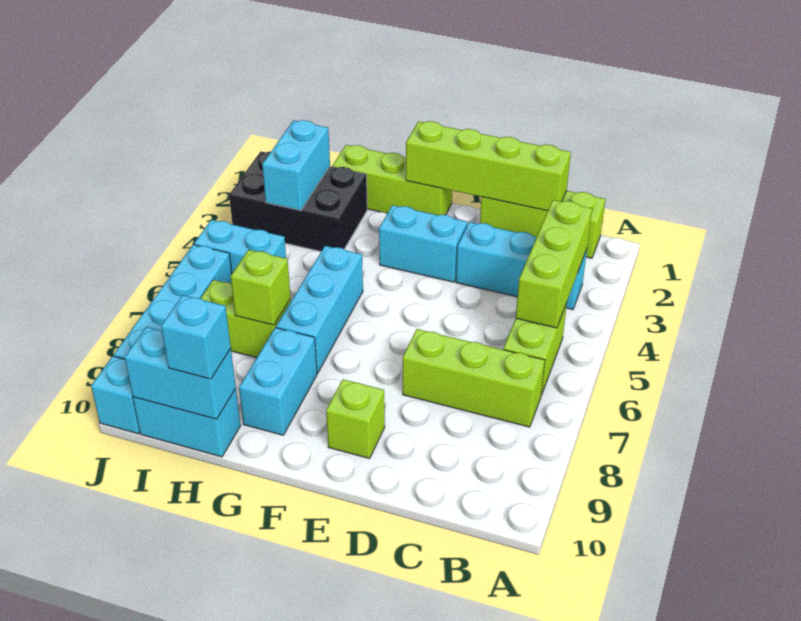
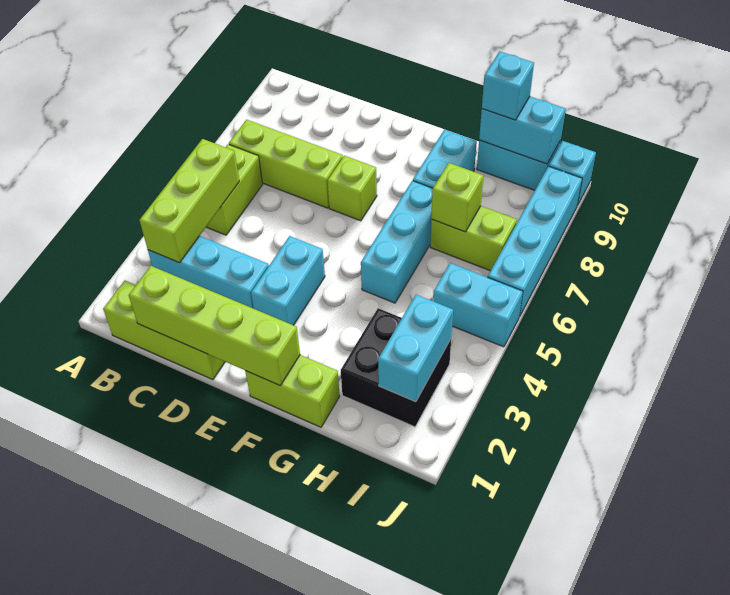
cyan 1x2 brick [379,205,467,282] -> cyan 1x2 brick turned to [251,236,325,325]
lime 1x1 brick [326,379,385,458] -> lime 1x1 brick moved to [327,156,377,221]
lime 1x3 brick [333,145,452,215] -> lime 1x2 brick [245,355,340,427]
black 2x3 brick [229,151,367,252] -> black 2x2 brick [341,308,451,427]

